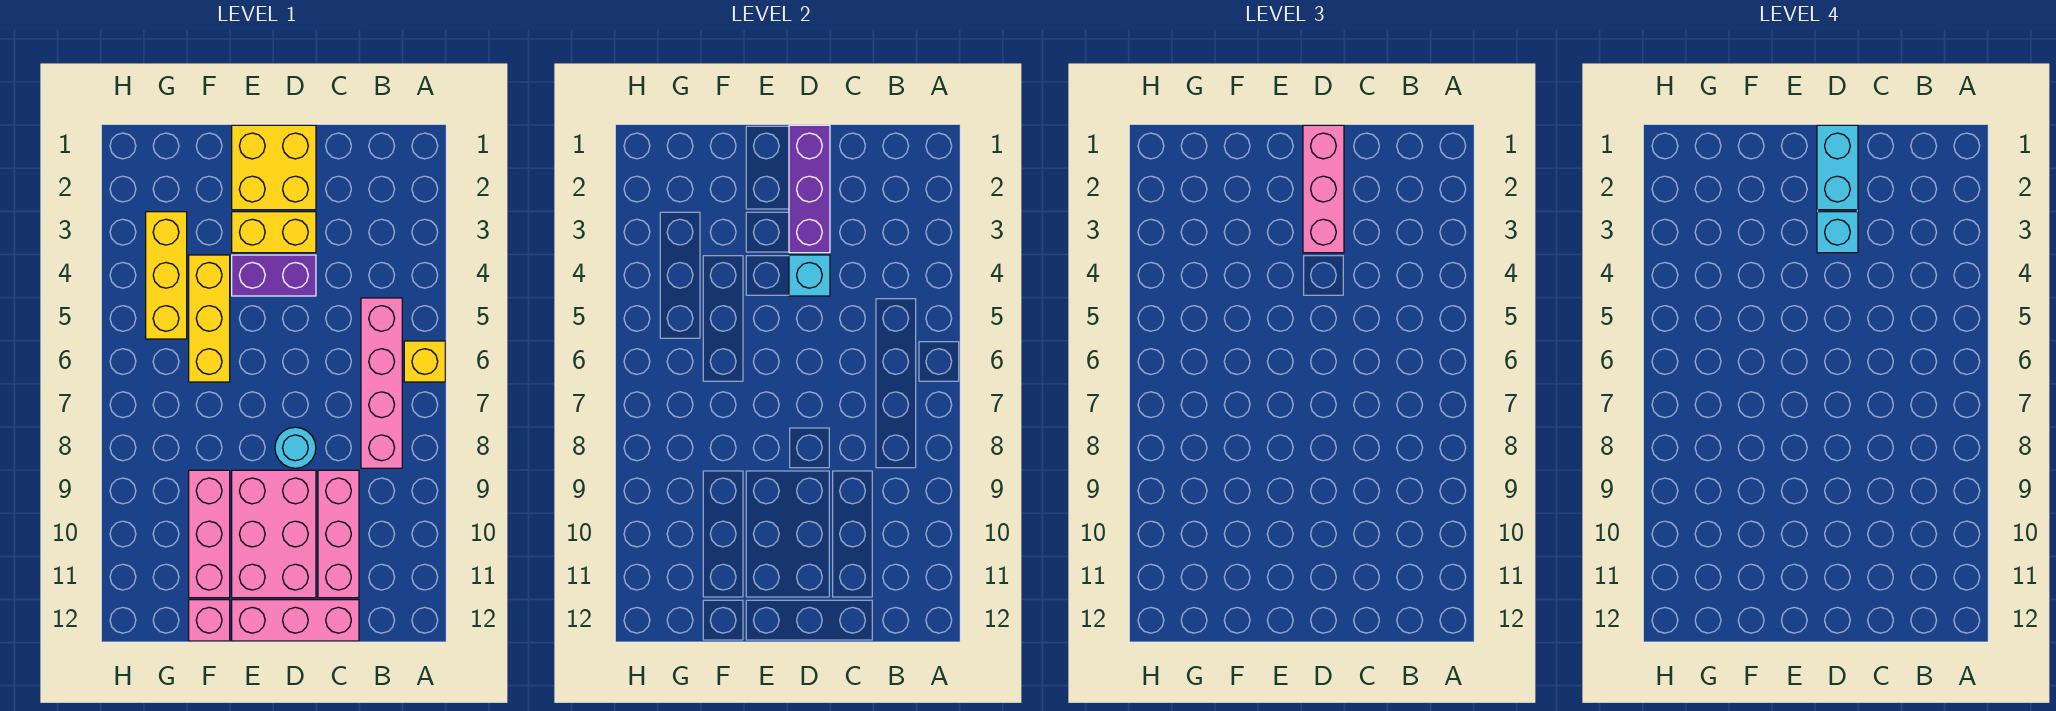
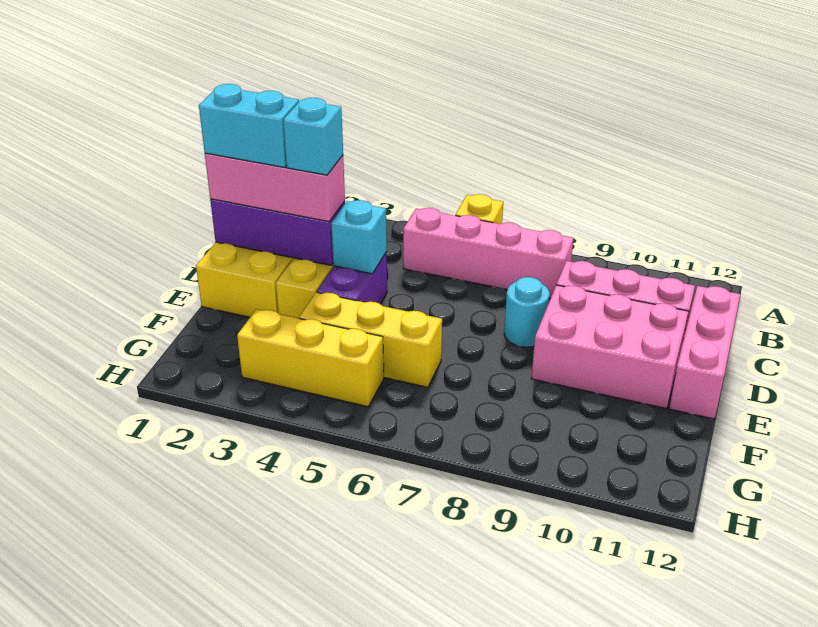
pink 1x3 brick [189,470,230,598] -> none
pink 1x1 brick [189,600,230,641] -> none

